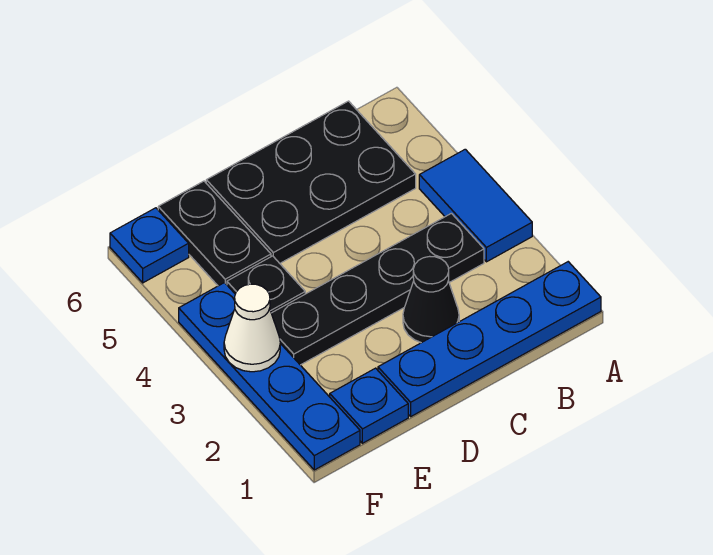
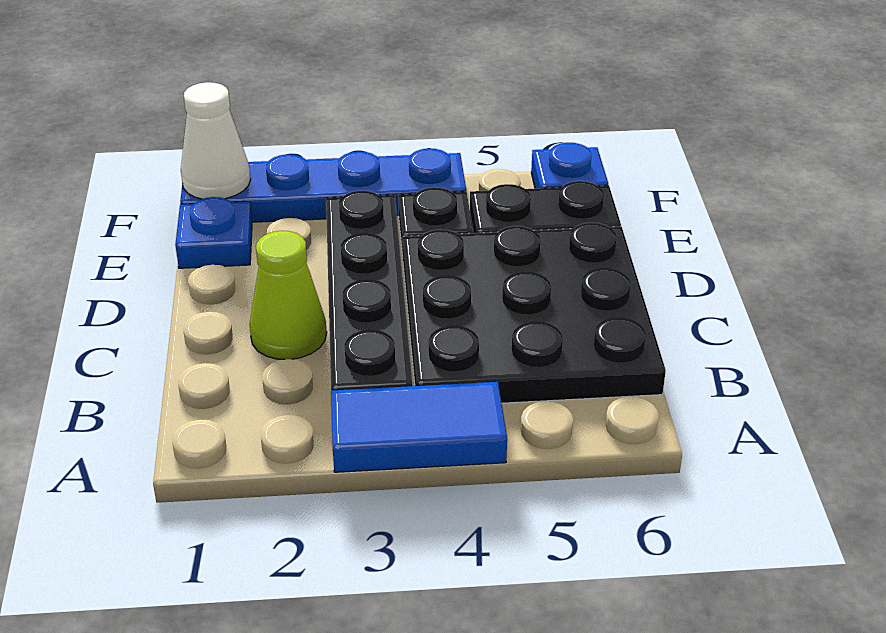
blue 1x4 plate [378,262,601,416] -> none
black 2x3 plate [206,101,416,263] -> black 3x3 plate [402,223,666,403]
black 1x1 cone [403,256,459,343] -> lime 1x1 cone [250,231,327,360]
white 1x1 cone [224,284,280,372] -> white 1x1 cone moved to [181,82,251,199]

